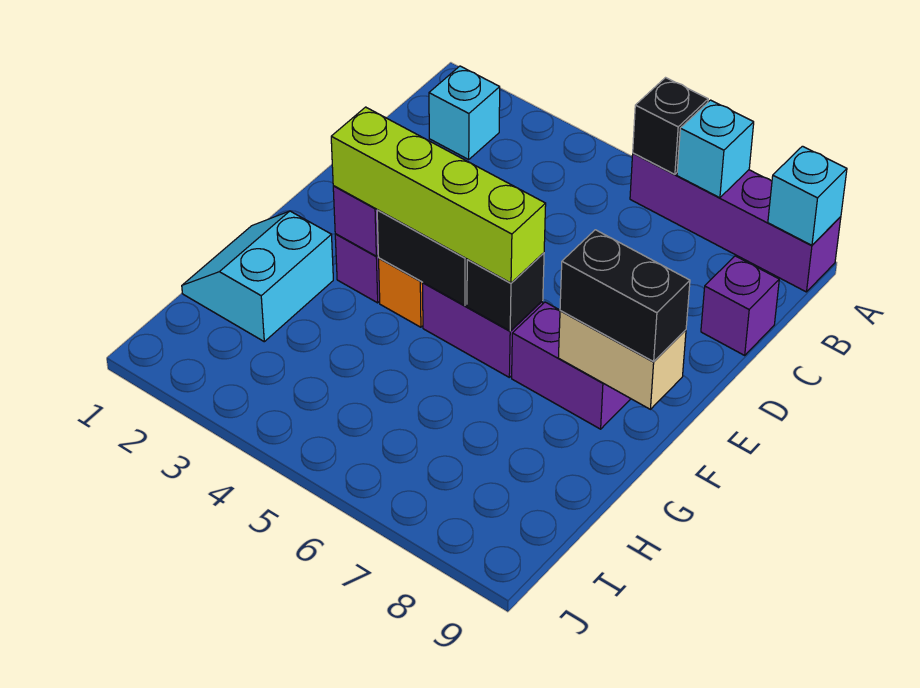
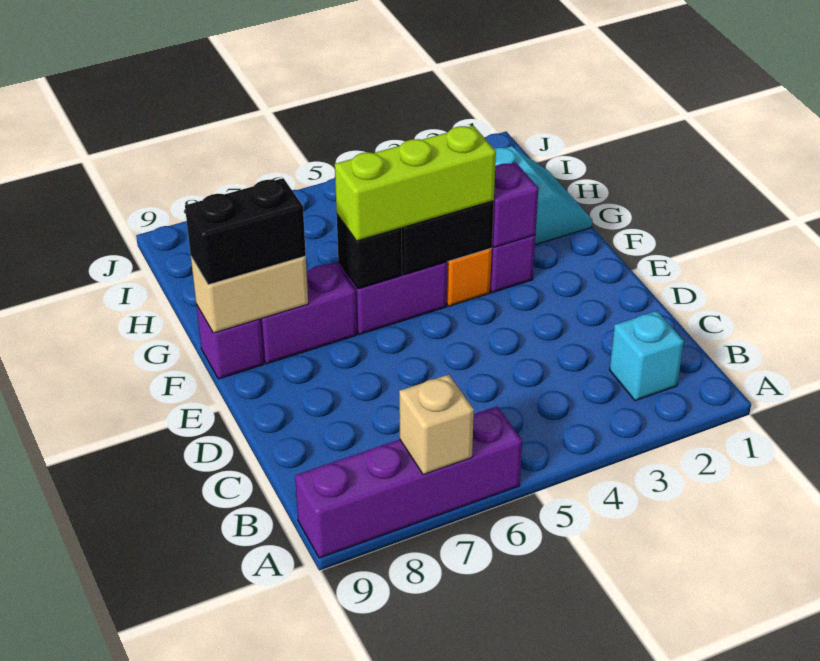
black 1x1 brick [633,78,708,174] -> none
cyan 1x1 brick [677,100,754,198] -> tan 1x1 brick [399,374,474,475]
cyan 1x1 brick [768,146,847,245] -> none
purple 1x1 brick [701,256,779,355] -> purple 1x1 brick moved to [196,305,264,379]
lime 1x4 brick [331,107,546,283] -> lime 1x3 brick [335,126,496,241]

